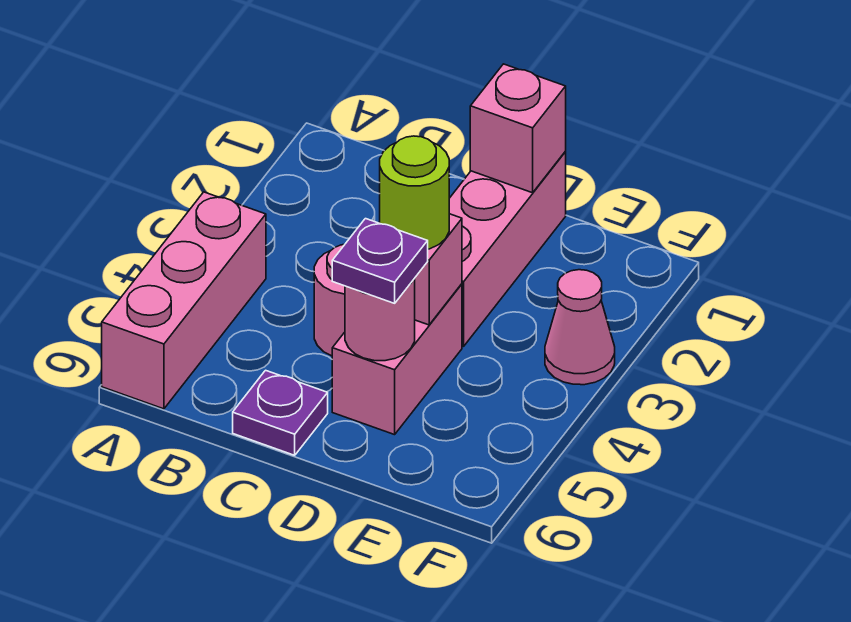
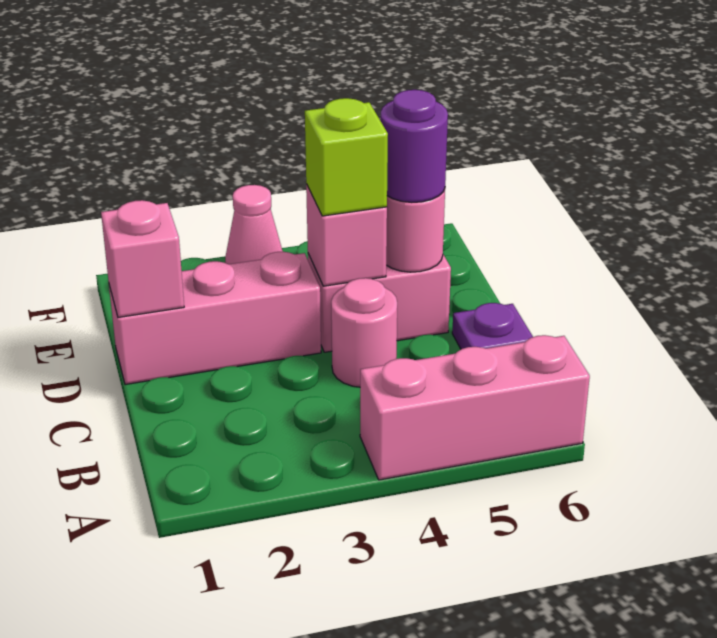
lime 1x1 round brick [380,136,449,249] -> lime 1x1 brick [305,98,388,216]
purple 1x1 plate [332,219,428,303] -> purple 1x1 round brick [380,90,448,202]

